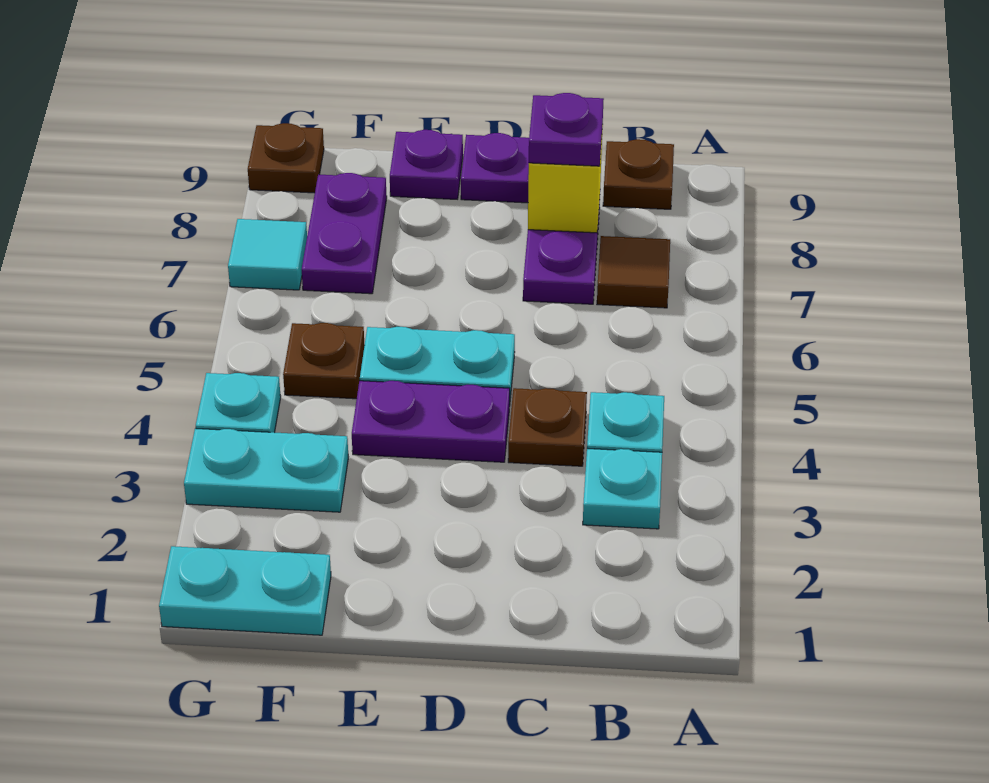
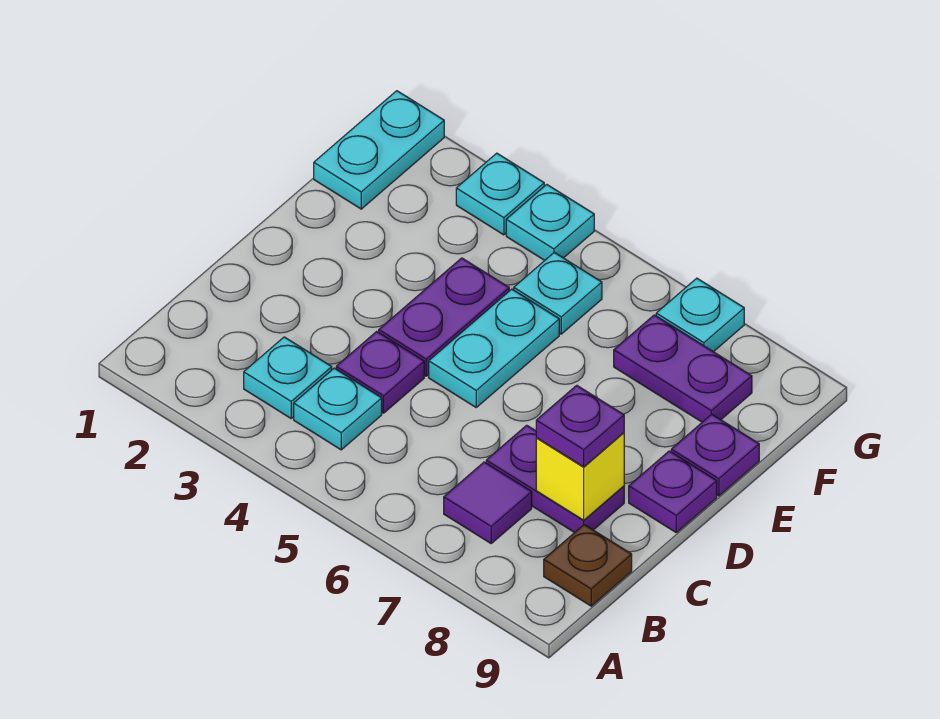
brown 1x1 tile [597,236,670,308] -> purple 1x1 tile [444,462,532,543]
brown 1x1 plate [508,388,587,466] -> purple 1x1 plate [336,331,424,413]
cyan 1x2 plate [184,428,348,512] -> cyan 1x1 plate [456,153,544,235]
brown 1x1 plate [283,323,365,399] -> cyan 1x1 plate [514,252,602,334]
cyan 1x1 tile [228,219,307,290] -> cyan 1x1 plate [656,278,744,352]
brown 1x1 plate [248,123,324,193] -> none

